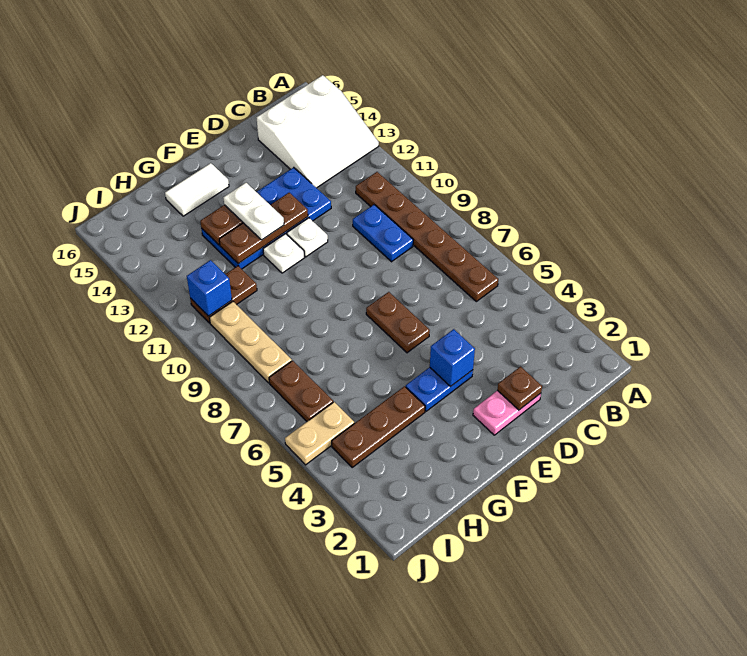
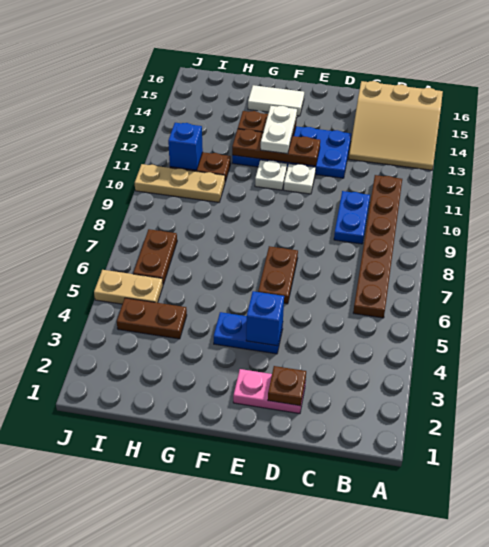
white 3x3 slope [257,75,379,188] -> tan 3x3 slope [349,81,443,170]
brown 1x3 plate [332,386,425,467] -> brown 1x2 plate [117,298,187,339]
tan 1x3 plate [210,302,292,383] -> tan 1x3 plate turned to [135,164,225,202]

